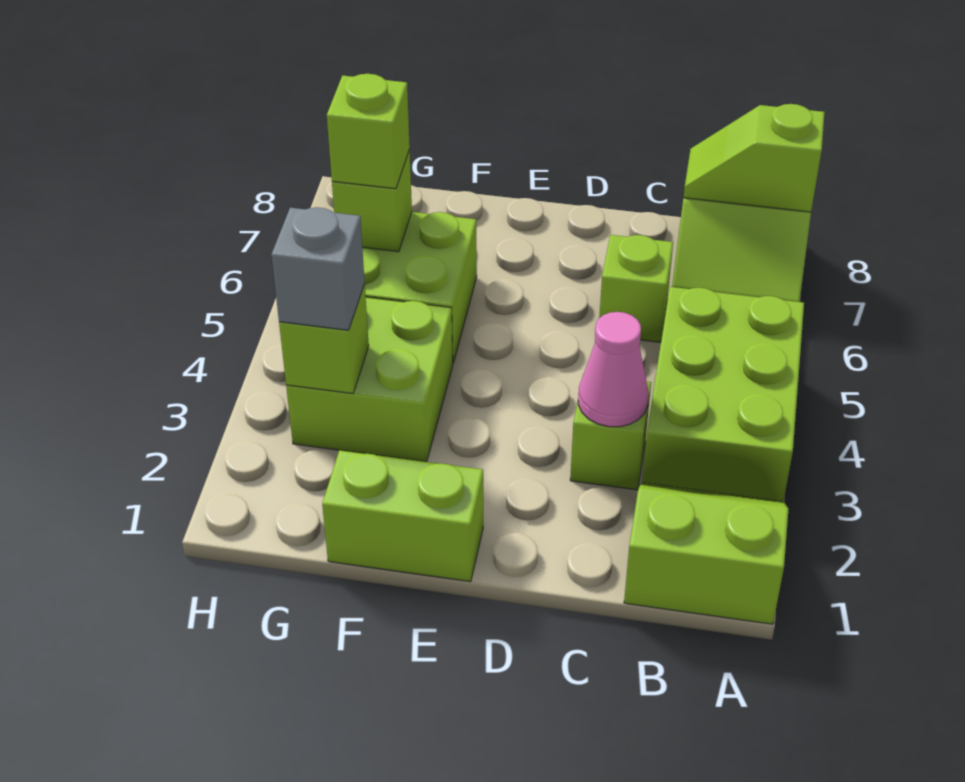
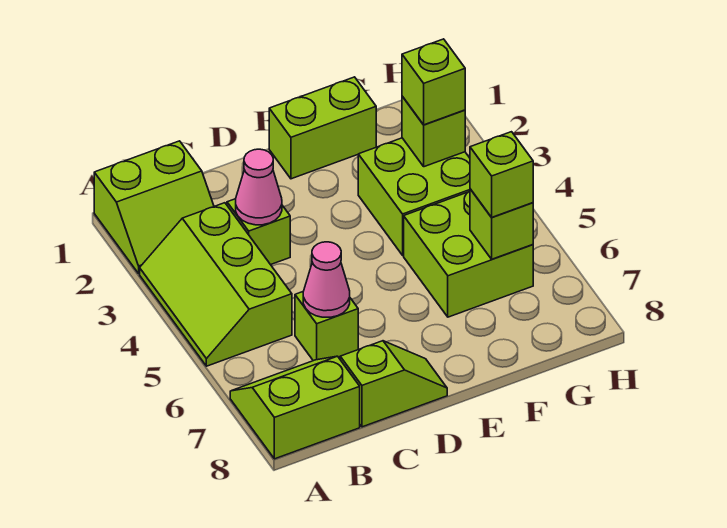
lime 2x3 brick [642,287,804,501] -> lime 2x3 slope [140,203,292,366]
lime 1x2 slope [683,104,825,212] -> lime 1x2 slope moved to [340,341,447,427]
none -> pink 1x1 cone [303,242,350,317]
grey 1x1 brick [271,207,365,330] -> lime 1x1 brick [402,39,465,125]

